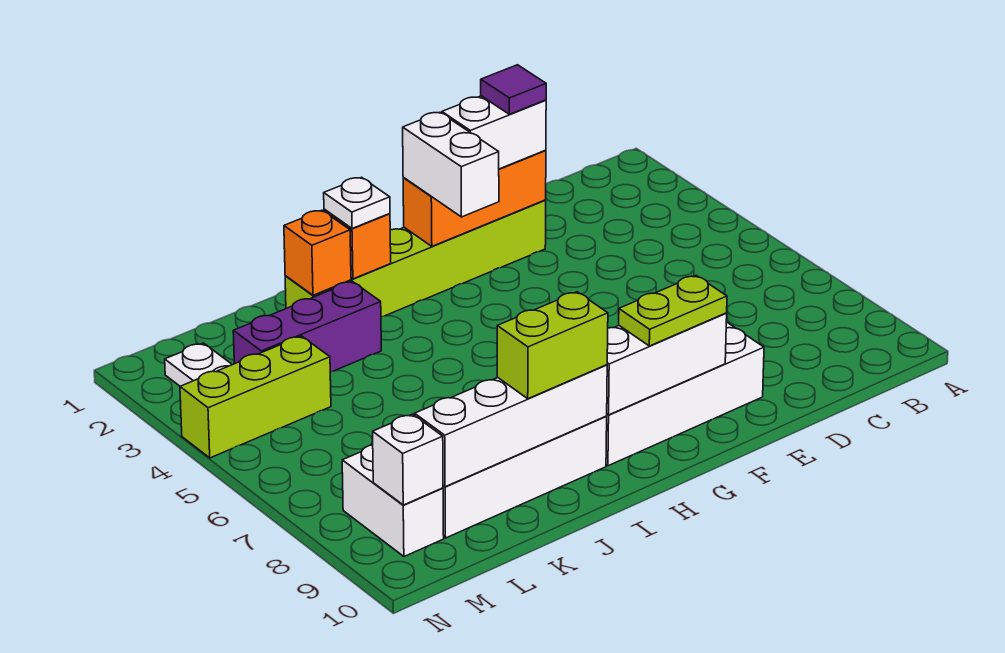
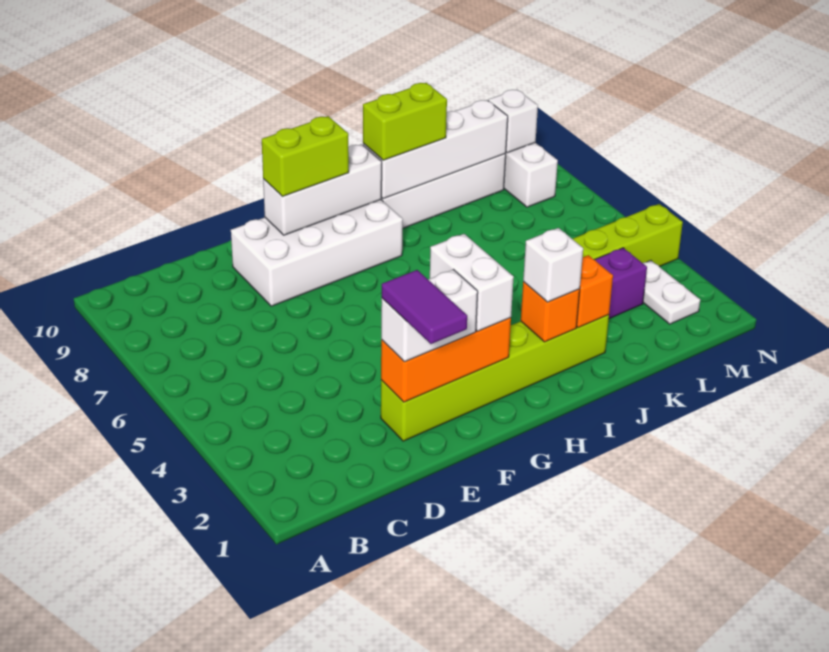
purple 1x1 tile [481,65,546,114] -> purple 1x2 tile [382,270,467,344]
lime 1x2 plate [619,276,727,346] -> lime 1x2 brick [262,116,349,197]
white 1x1 plate [324,177,390,228] -> white 1x1 brick [523,228,583,302]

